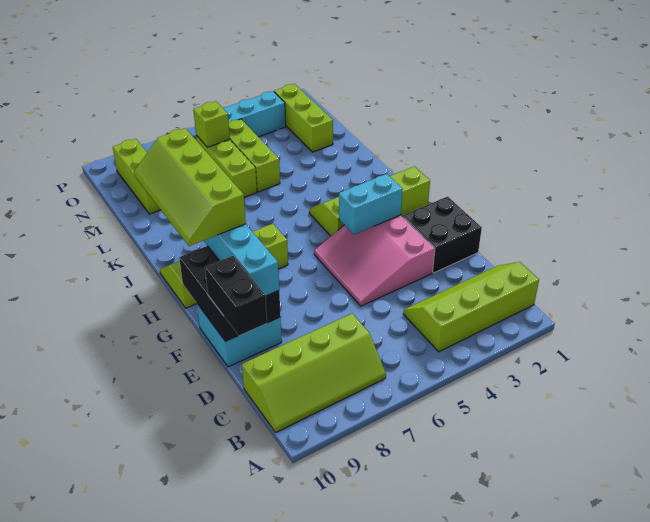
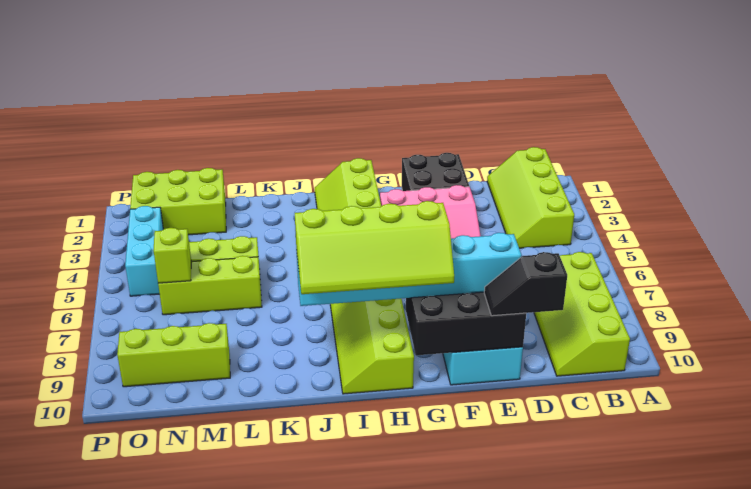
lime 2x4 slope [242,314,386,432] -> lime 2x4 slope turned to [534,252,630,376]
black 1x2 brick [205,256,267,335] -> black 1x2 slope [484,252,567,316]
cyan 1x2 brick [339,174,403,235] -> none
lime 1x3 brick [274,84,333,152] -> lime 2x3 brick [130,168,226,235]

